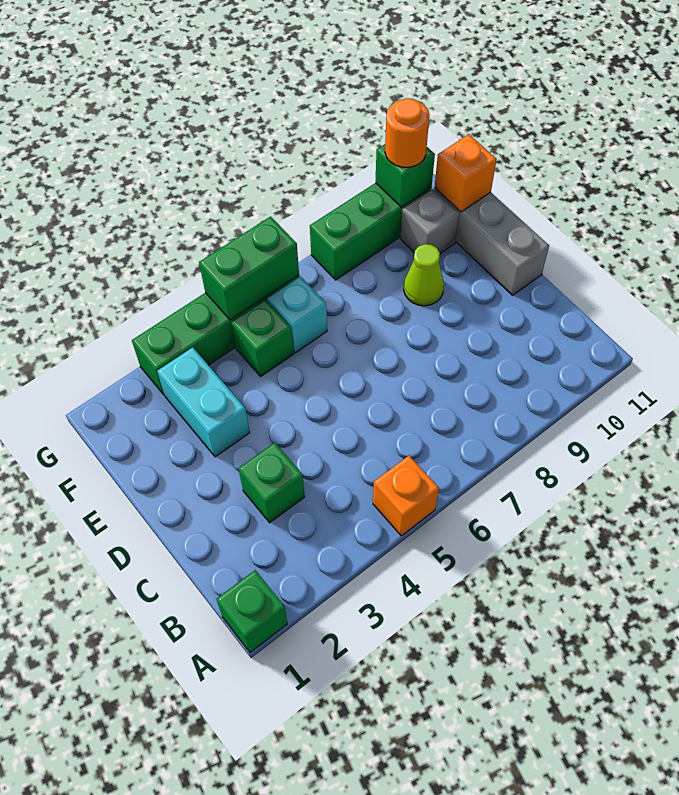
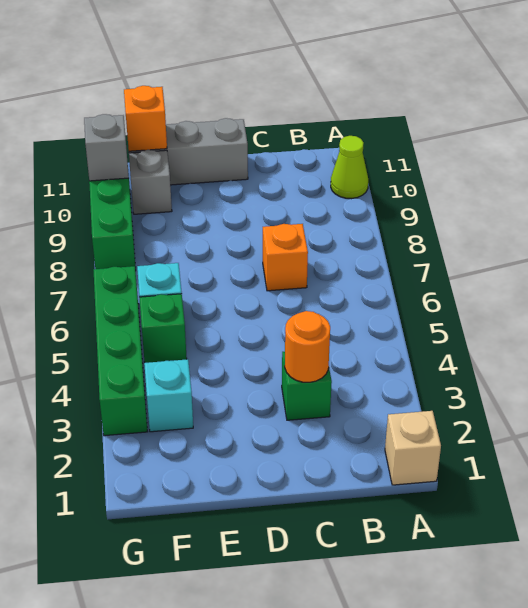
green 1x1 brick [217,570,287,653] -> tan 1x1 brick [385,411,441,485]
orange 1x1 brick [373,456,439,536] -> orange 1x1 brick moved to [263,224,308,291]
cyan 1x2 brick [157,347,250,457] -> cyan 1x1 brick [144,359,193,432]
lime 1x1 cone [404,244,444,306] -> lime 1x1 cone moved to [331,136,368,199]
green 1x2 brick [199,217,299,320] -> none
green 1x1 brick [375,144,435,207] -> grey 1x1 brick [84,114,129,181]
orange 1x1 round brick [385,98,430,167] -> orange 1x1 round brick moved to [285,311,330,382]

